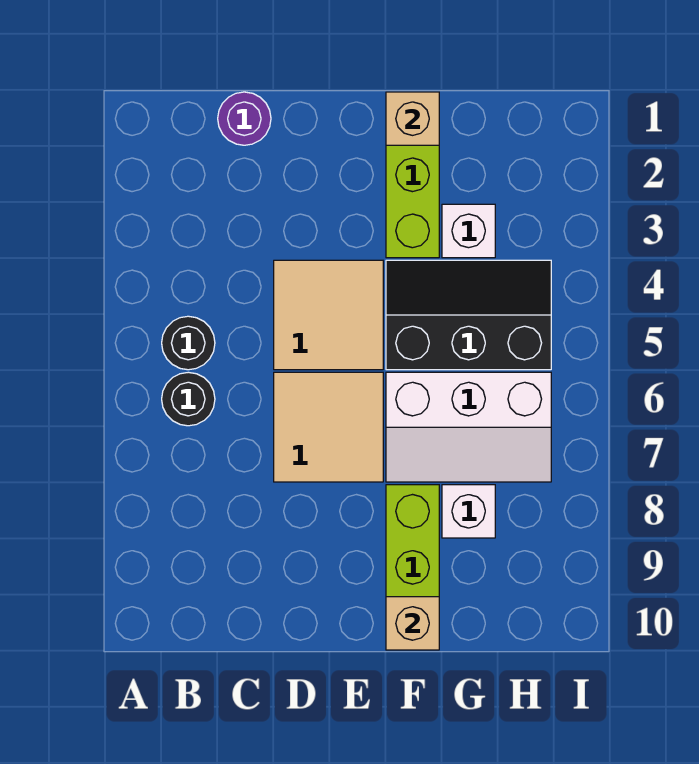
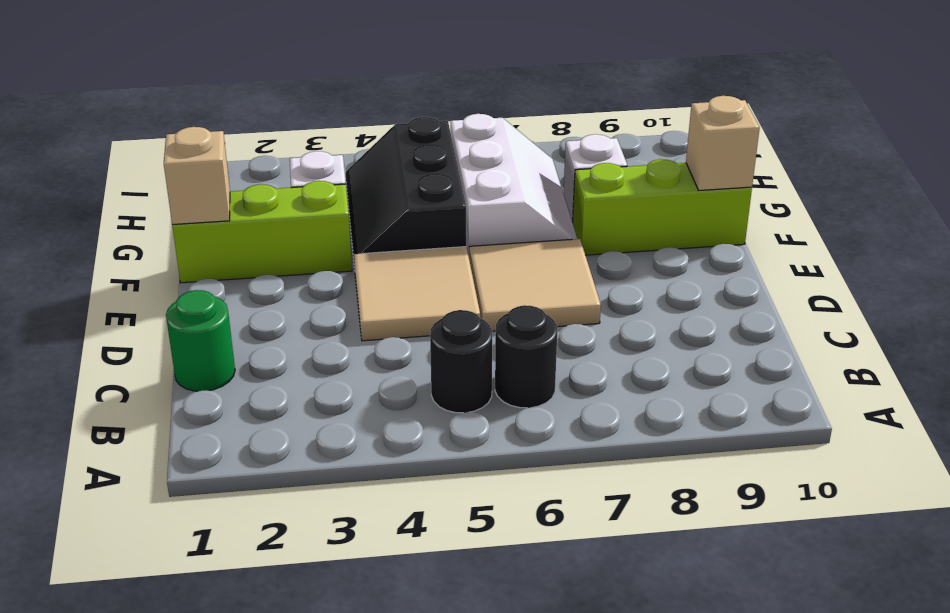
purple 1x1 round brick [218,92,271,145] -> green 1x1 round brick [166,290,235,391]

